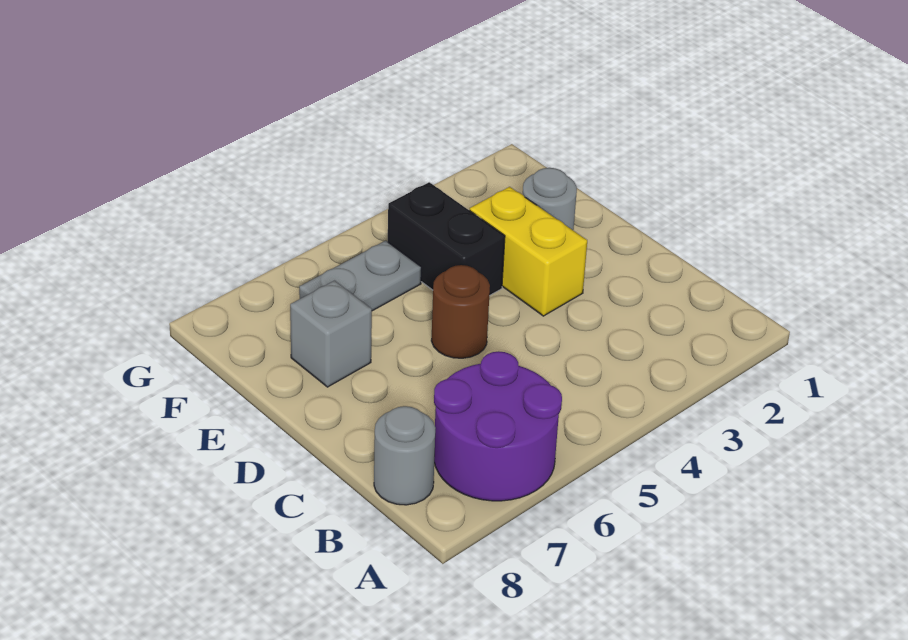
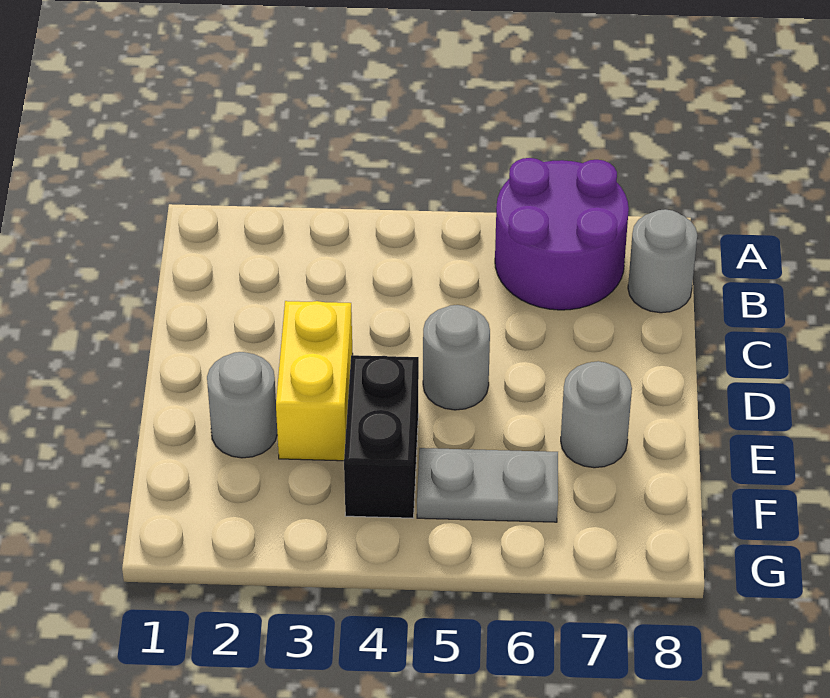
brown 1x1 round brick [431,265,490,358] -> grey 1x1 round brick [423,305,490,410]
grey 1x1 brick [290,281,372,387] -> grey 1x1 round brick [561,361,632,468]

